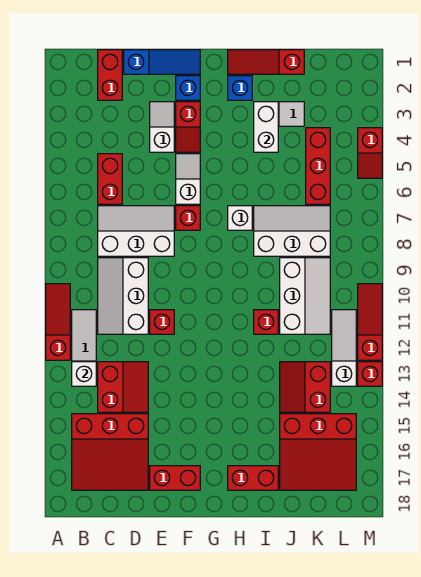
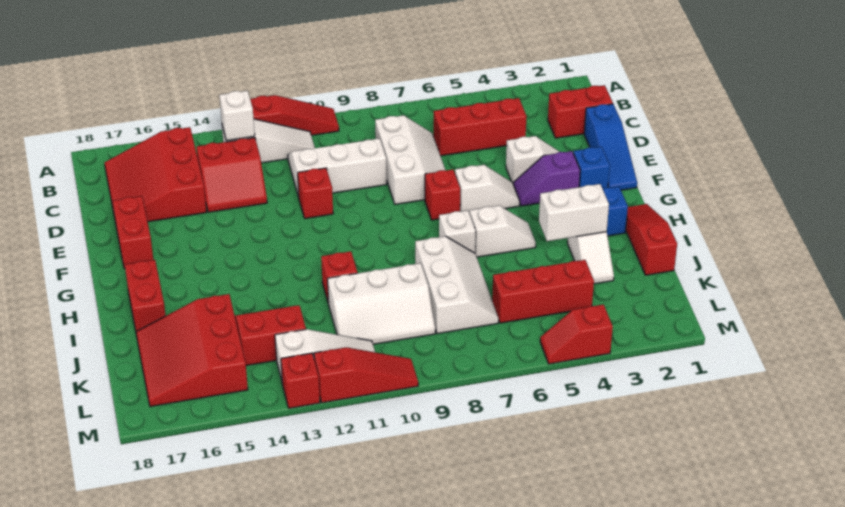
red 1x2 brick [98,154,122,204] -> red 1x3 brick [434,98,527,156]
red 1x2 slope [176,102,200,152] -> purple 1x2 slope [514,151,580,206]
none -> white 1x2 slope [470,205,536,257]

